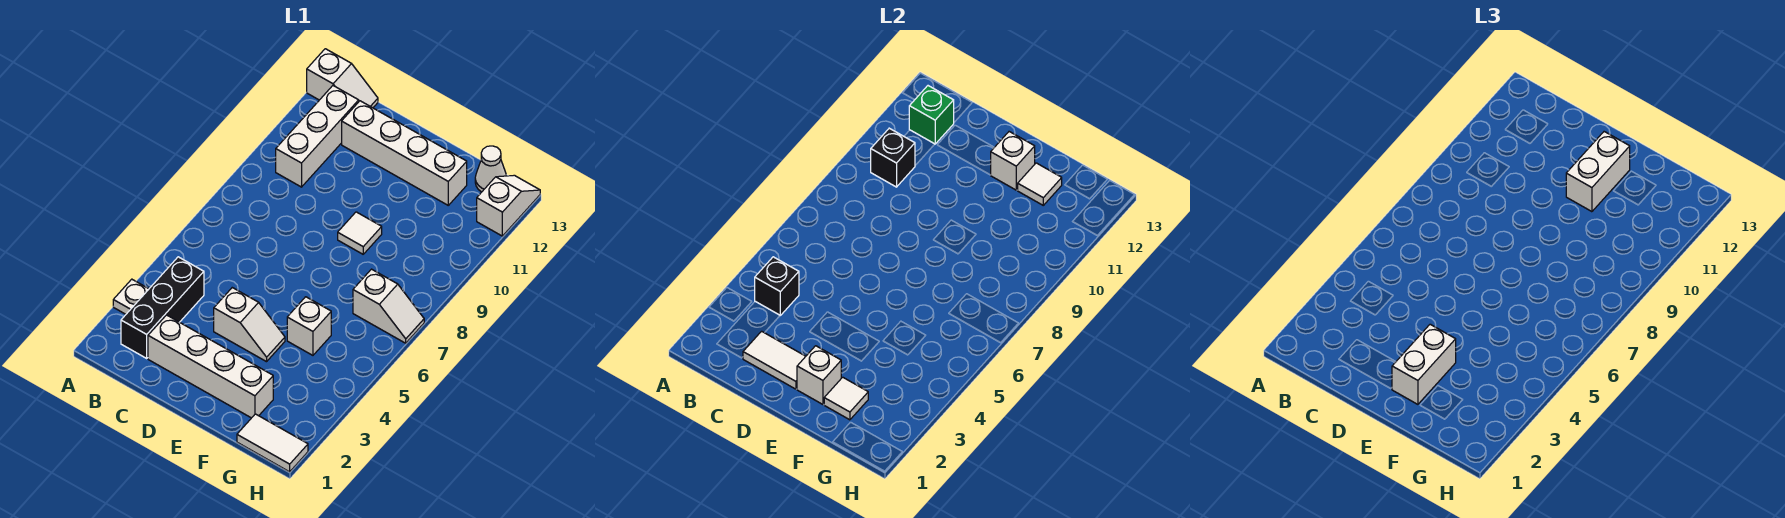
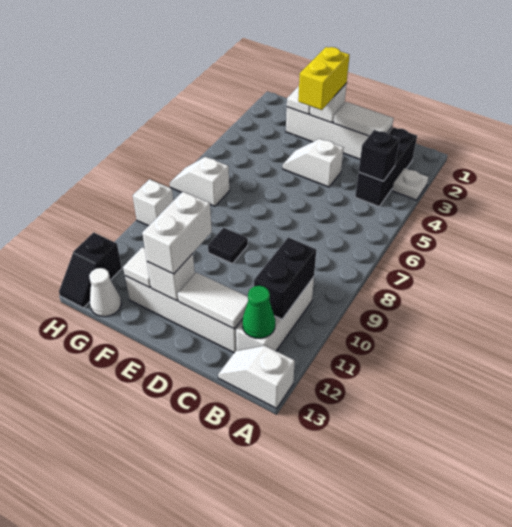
black 1x1 brick [871,128,915,187] -> black 1x2 brick [254,237,316,319]
green 1x1 brick [909,86,954,144] -> green 1x1 cone [242,286,275,338]
white 1x2 brick [1392,324,1456,404] -> yellow 1x2 brick [298,47,350,110]
white 1x1 tile [338,212,382,254] -> black 1x1 tile [208,228,248,263]
white 1x1 brick [287,297,331,355] -> white 1x1 brick moved to [133,179,173,226]
white 1x2 tile [237,414,308,472] -> white 1x2 tile moved to [178,272,248,329]
white 1x2 slope [477,175,540,236] -> black 1x2 slope [59,232,122,308]

